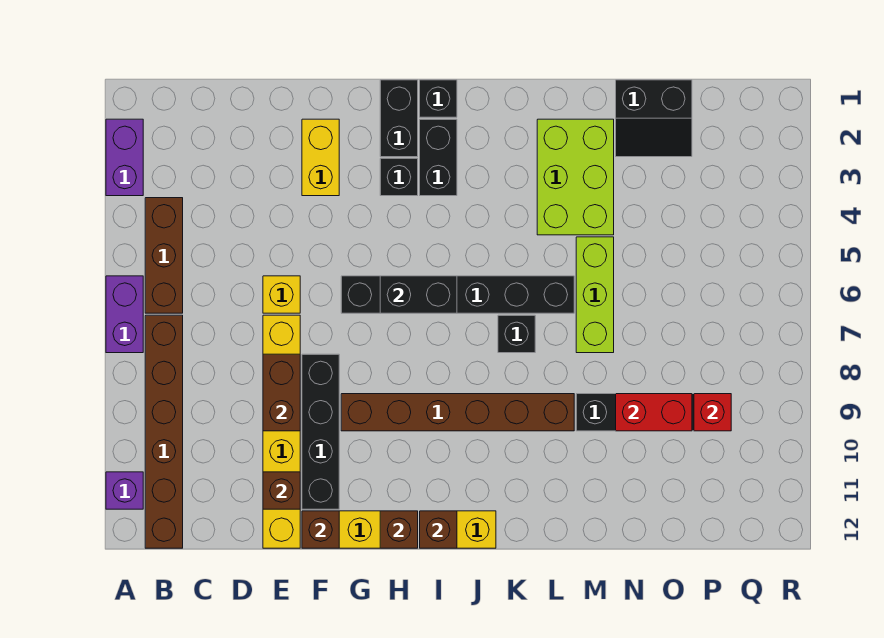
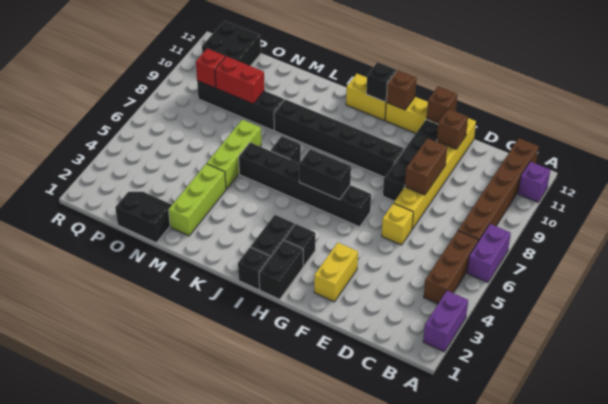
brown 1x6 brick [341,394,574,431] -> black 1x6 brick [274,99,404,177]
brown 1x1 brick [420,511,457,548] -> black 1x1 brick [366,62,396,102]
lime 2x3 brick [537,119,614,235] -> lime 1x3 brick [169,164,226,236]
none -> black 2x2 brick [202,21,261,66]

